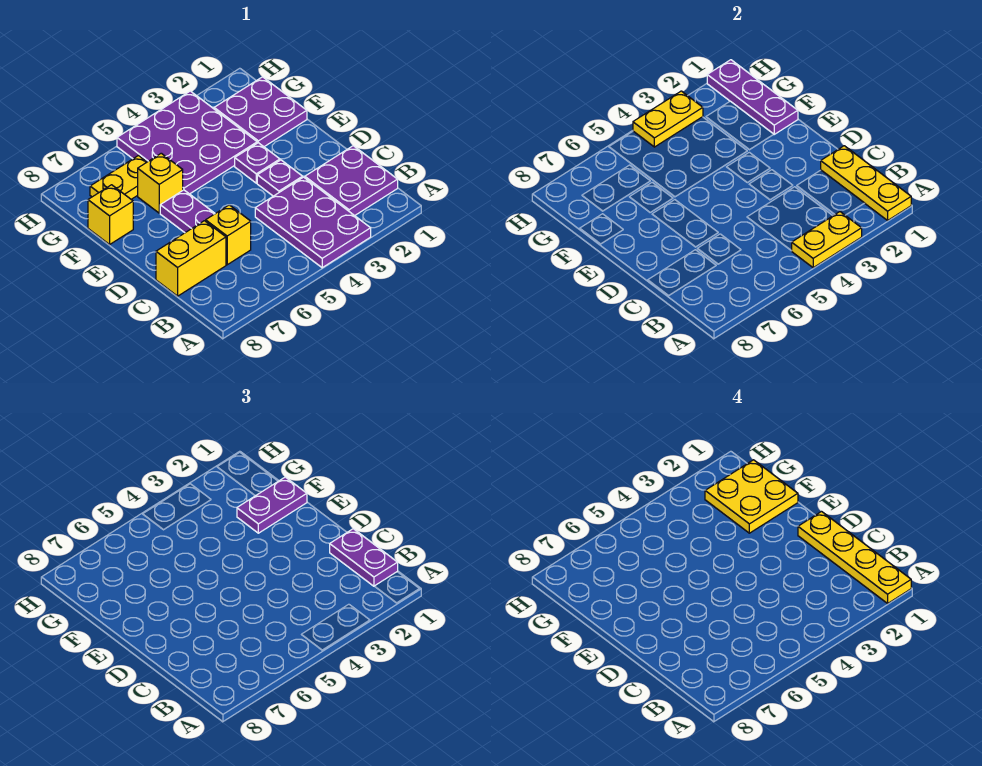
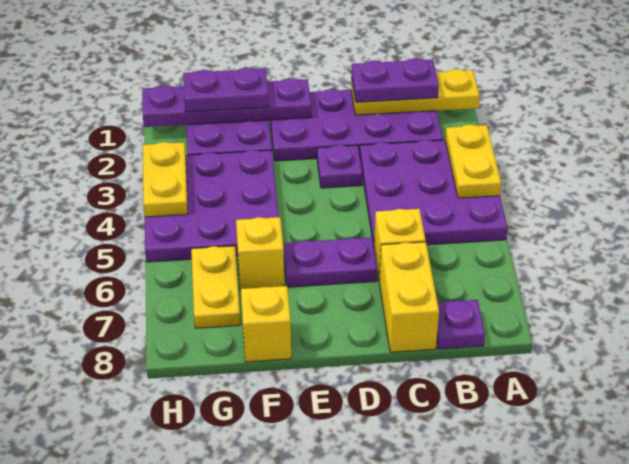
yellow 1x4 plate [798,512,911,603] -> none
purple 2x3 plate [255,177,371,268] -> purple 3x3 plate [360,140,508,245]
purple 2x2 plate [305,146,398,216] -> purple 2x4 plate [270,89,443,161]
purple 1x1 plate [235,143,280,183] -> purple 1x1 plate moved to [437,300,485,349]
purple 1x3 plate [707,60,798,134] -> purple 1x4 plate [142,78,311,127]
purple 1x2 plate [237,477,307,533] -> purple 1x2 plate turned to [183,67,269,112]
yellow 2x2 plate [705,460,798,533] -> none

